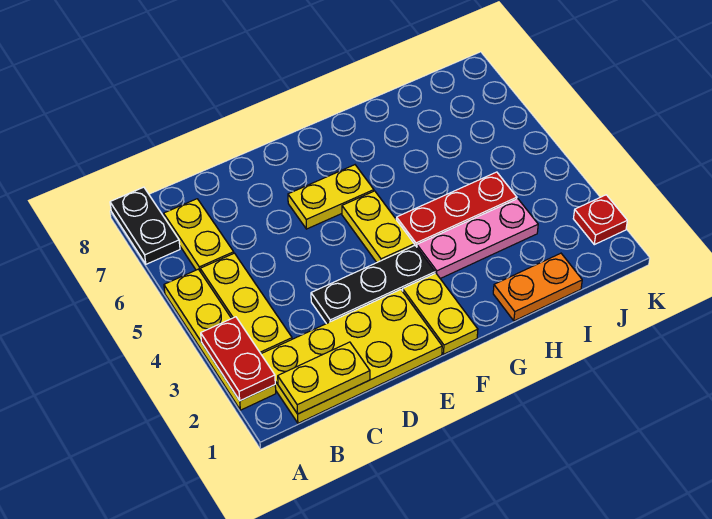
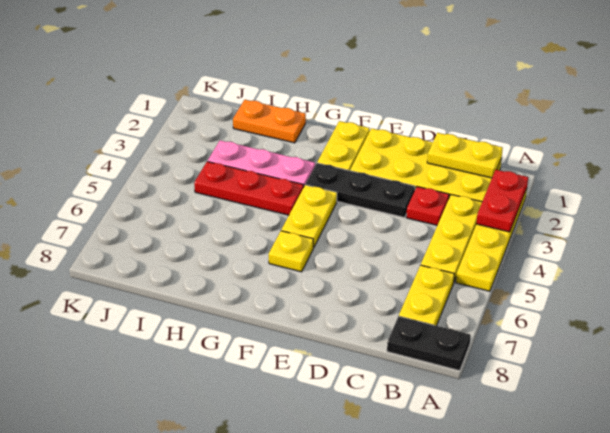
black 1x2 plate [110,187,180,264] -> black 1x2 plate turned to [387,316,471,371]
yellow 1x2 plate [288,165,374,229] -> yellow 1x1 plate [269,231,313,272]
red 1x1 plate [573,195,627,245] -> red 1x1 plate moved to [406,187,449,225]

